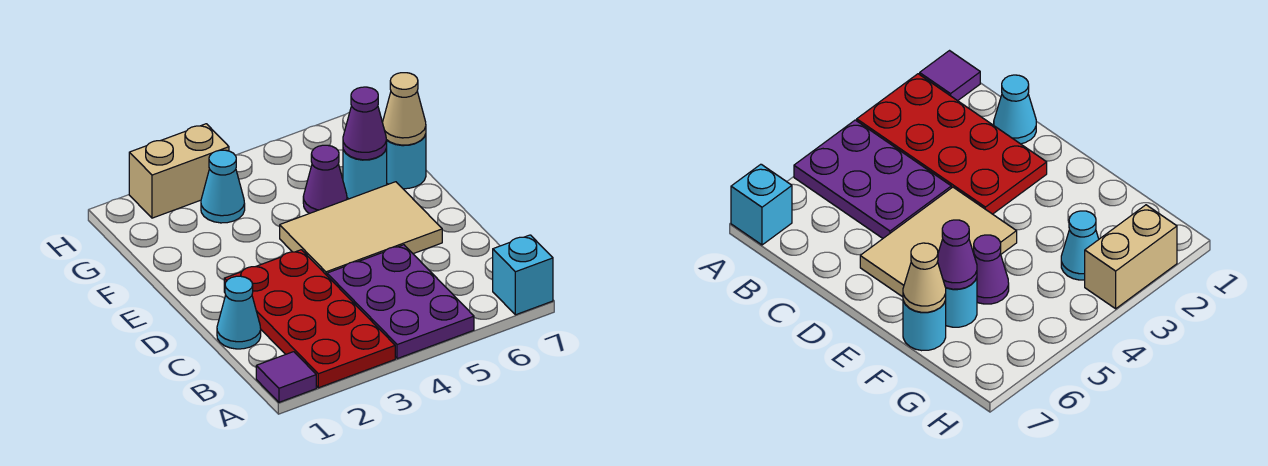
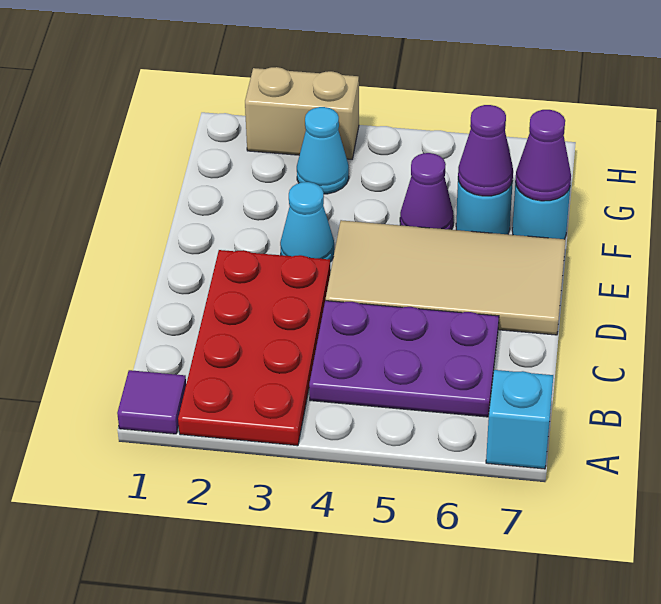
purple 2x3 plate [327,245,474,359] -> purple 2x3 plate turned to [309,301,499,417]
cyan 1x1 cone [217,276,261,349] -> cyan 1x1 cone moved to [280,182,334,262]
tan 2x3 tile [280,182,442,275] -> tan 2x4 tile [326,220,566,335]
tan 1x1 cone [383,73,426,145] -> purple 1x1 cone [516,110,571,201]

